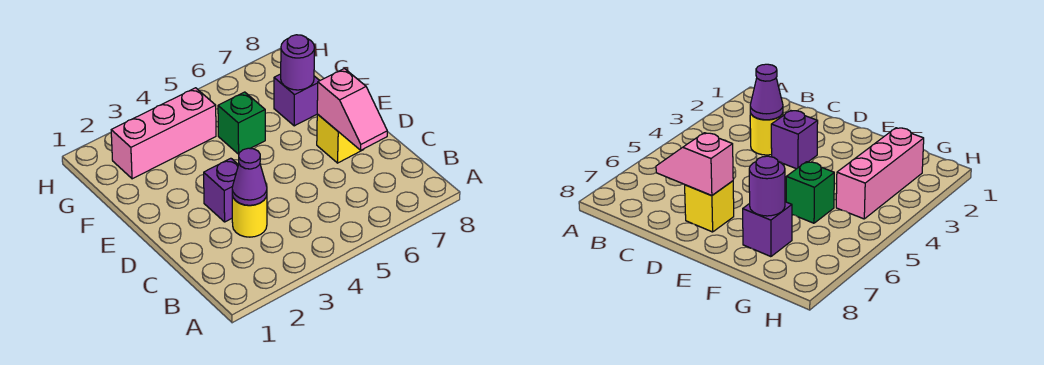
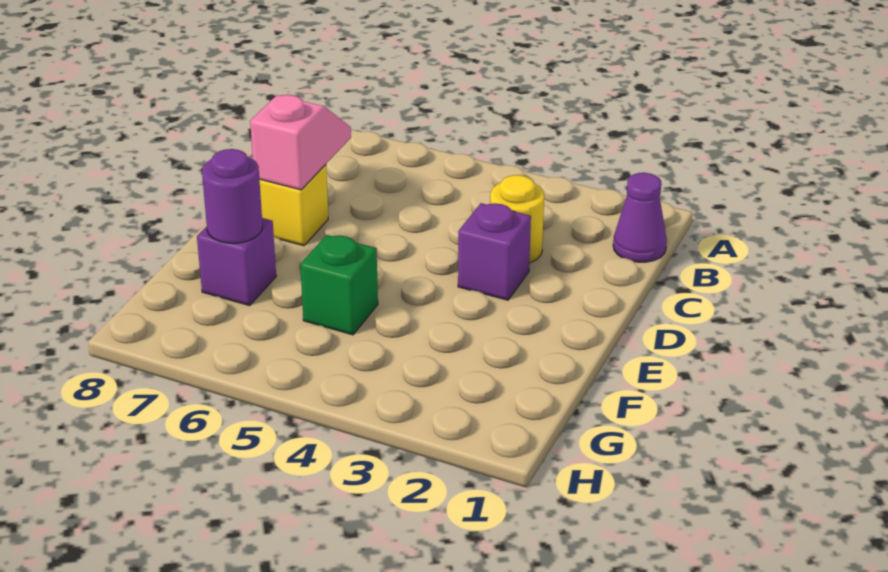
purple 1x1 cone [232,148,267,205] -> purple 1x1 cone moved to [613,173,667,262]
pink 1x3 brick [111,88,216,179] -> none

